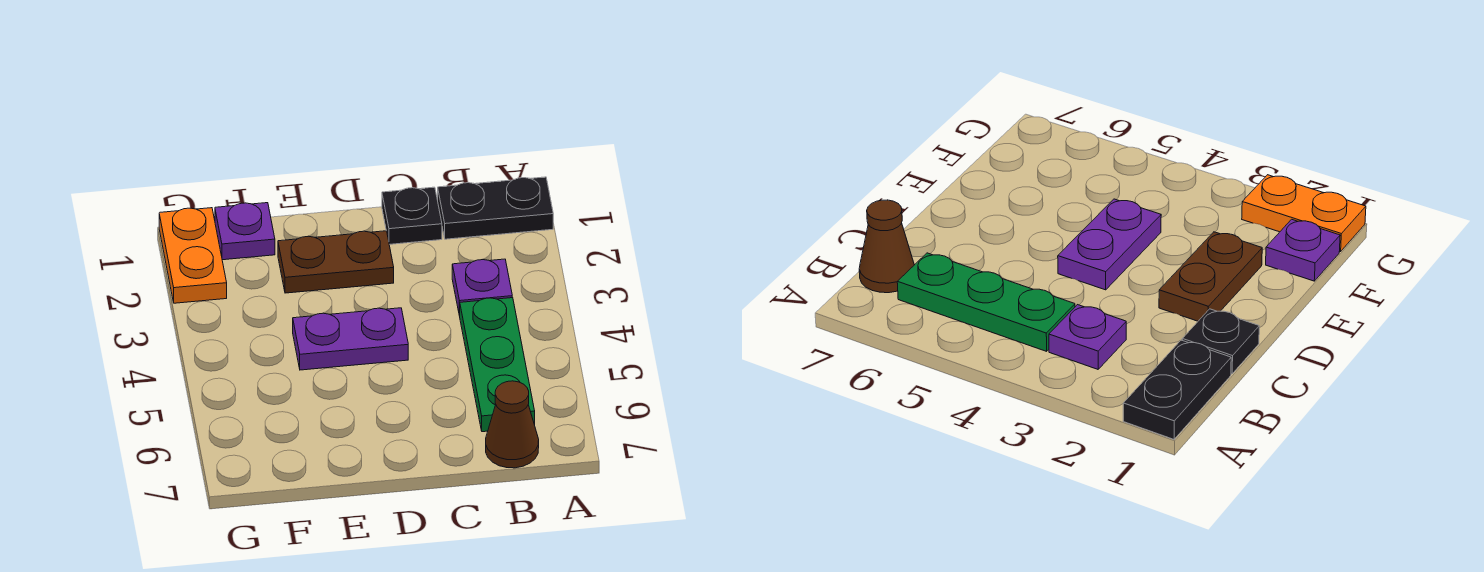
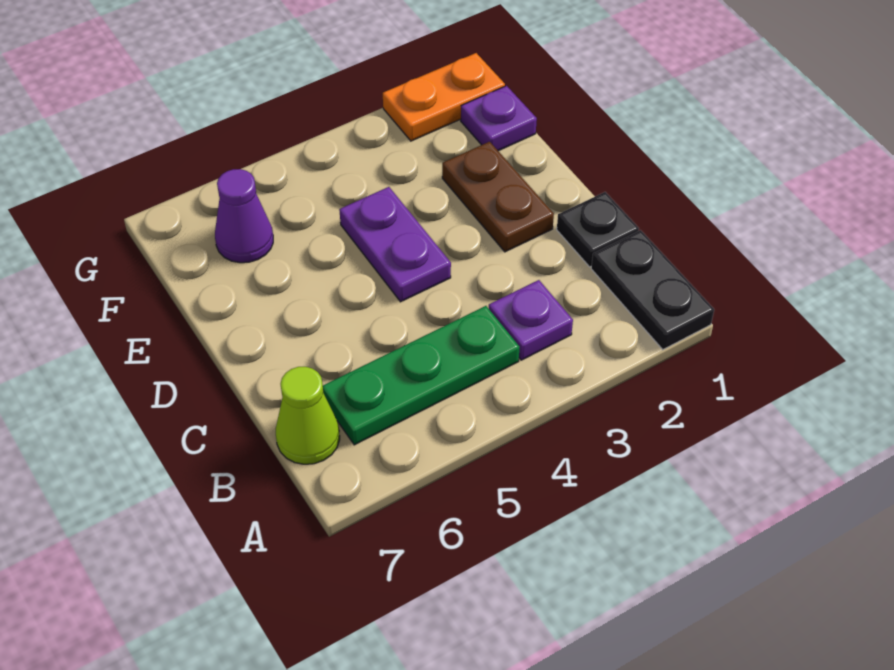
brown 1x1 cone [486,381,539,468] -> lime 1x1 cone [276,367,340,464]
none -> purple 1x1 cone [215,169,273,263]

